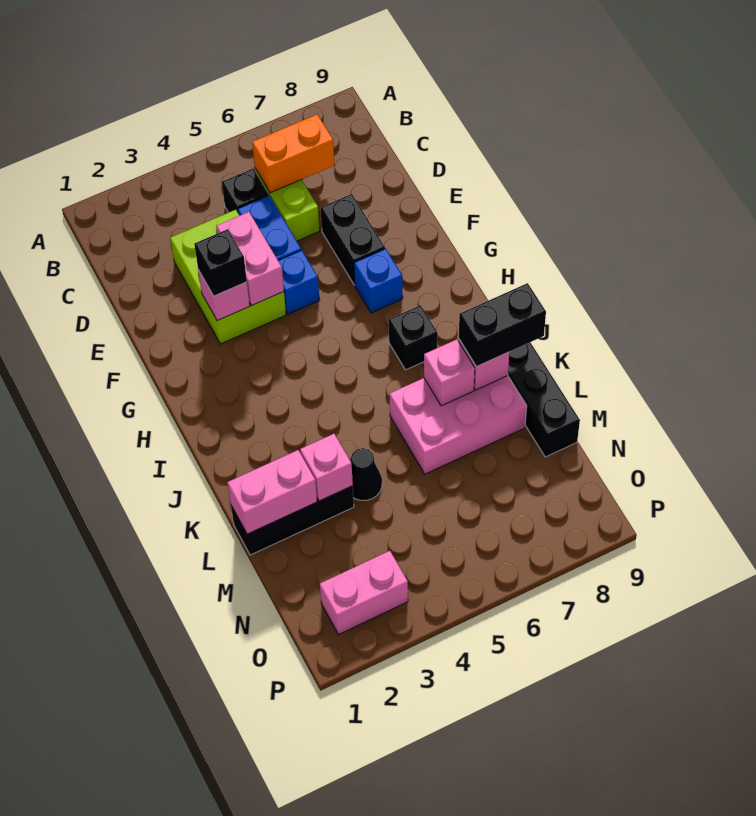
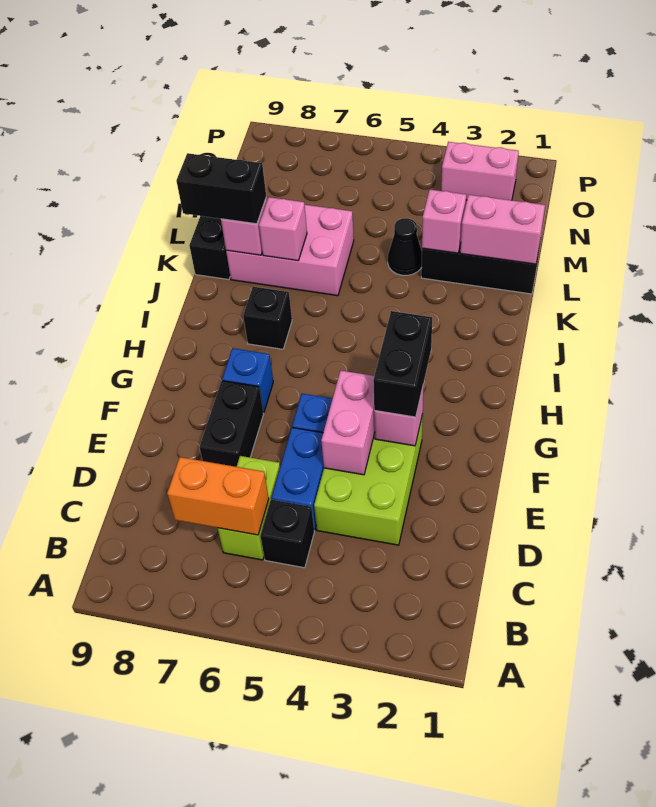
black 1x1 brick [194,229,247,296] -> black 1x2 brick [373,311,432,417]

